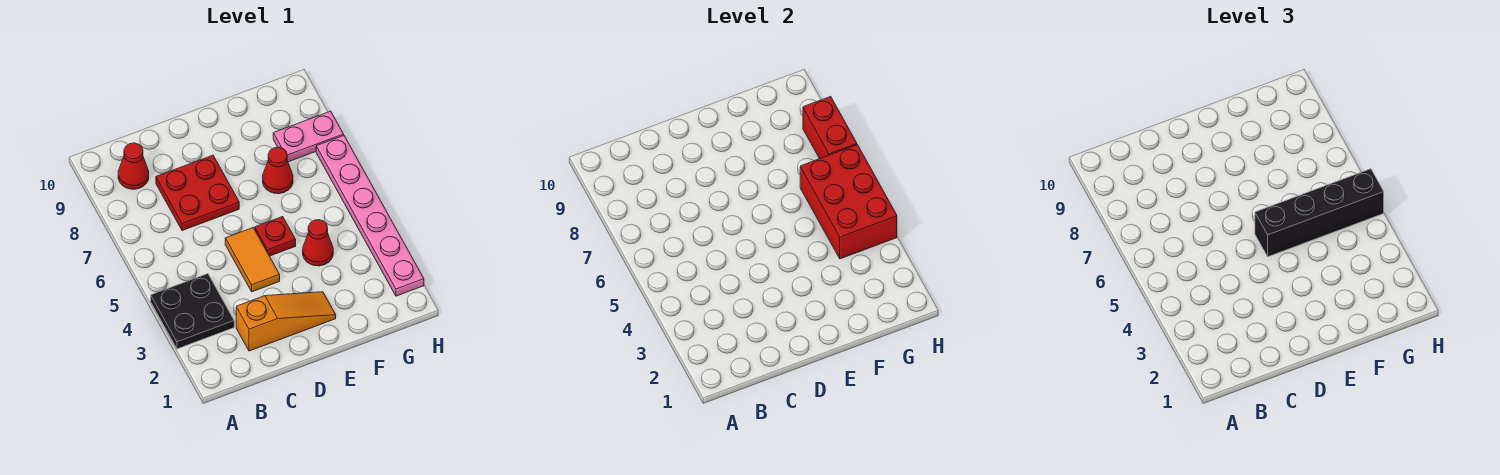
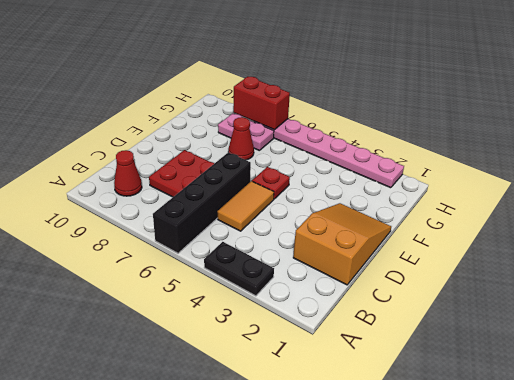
black 2x2 plate [151,274,234,349] -> black 1x2 plate [204,242,274,296]
orange 1x3 slope [236,292,336,351] -> orange 2x3 slope [293,203,391,285]
orange 1x2 tile [225,228,280,292] -> orange 1x2 tile turned to [217,181,274,231]
black 1x4 brick [1255,169,1384,257] -> black 1x4 brick moved to [153,152,251,253]
red 1x1 cone [303,220,333,266] -> none
red 2x3 brick [800,145,897,259] -> none
pink 1x2 plate [273,111,344,162] -> pink 1x2 plate turned to [218,113,274,151]

